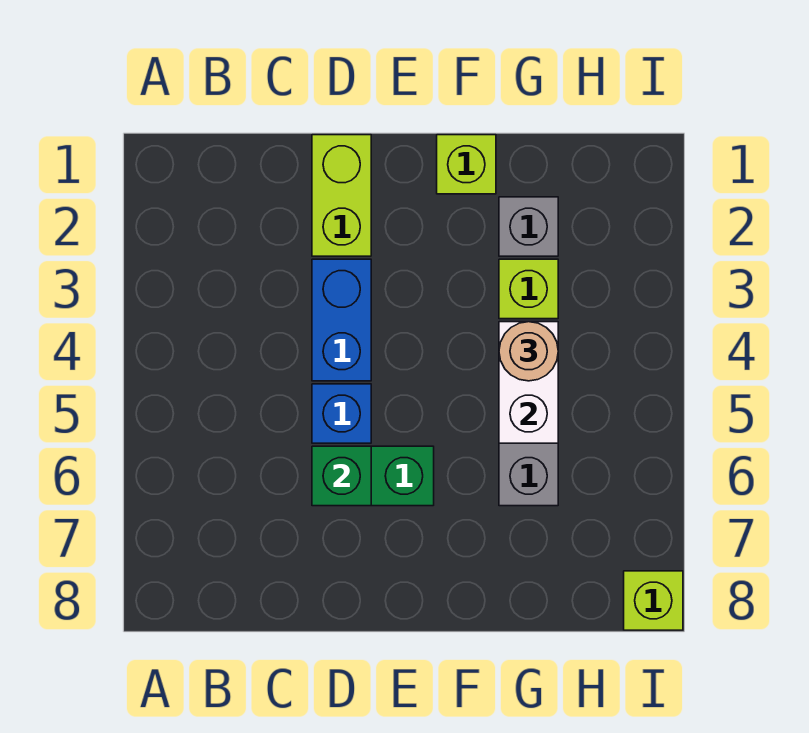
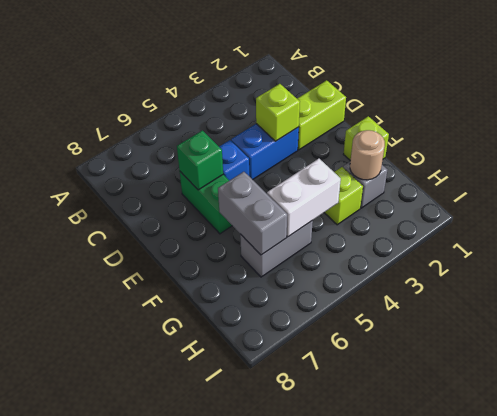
none -> grey 1x2 brick [218,172,287,255]
tan 1x1 round brick [499,322,558,381] -> tan 1x1 round brick moved to [350,130,385,180]
lime 1x1 brick [624,571,683,630] -> lime 1x1 brick moved to [256,84,300,141]

